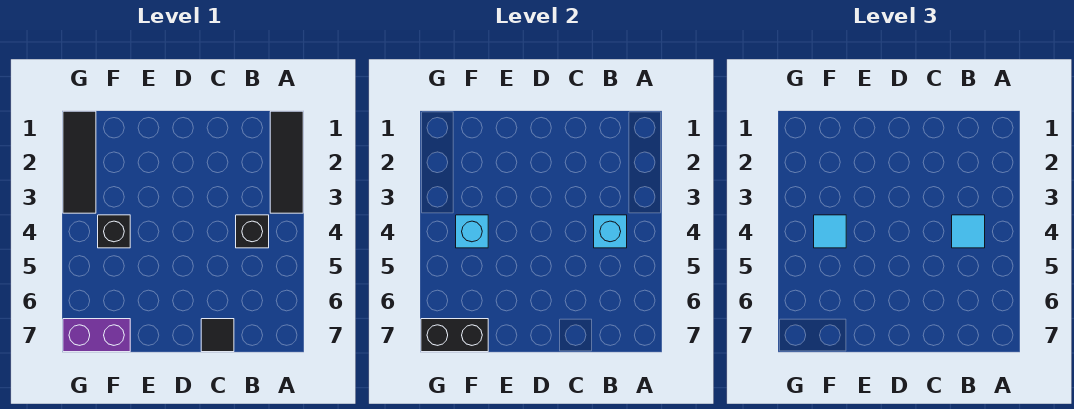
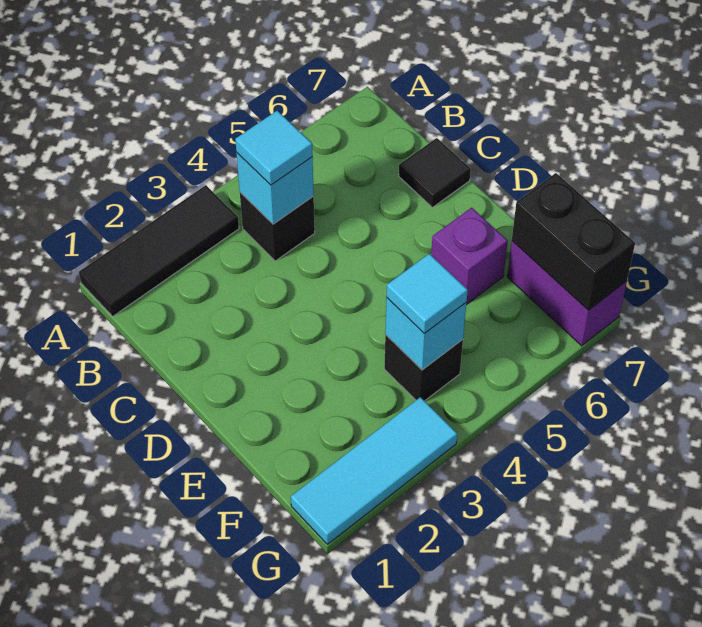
none -> purple 1x1 brick [431,208,508,305]
black 1x3 tile [63,111,96,213] -> cyan 1x3 tile [291,397,457,544]

